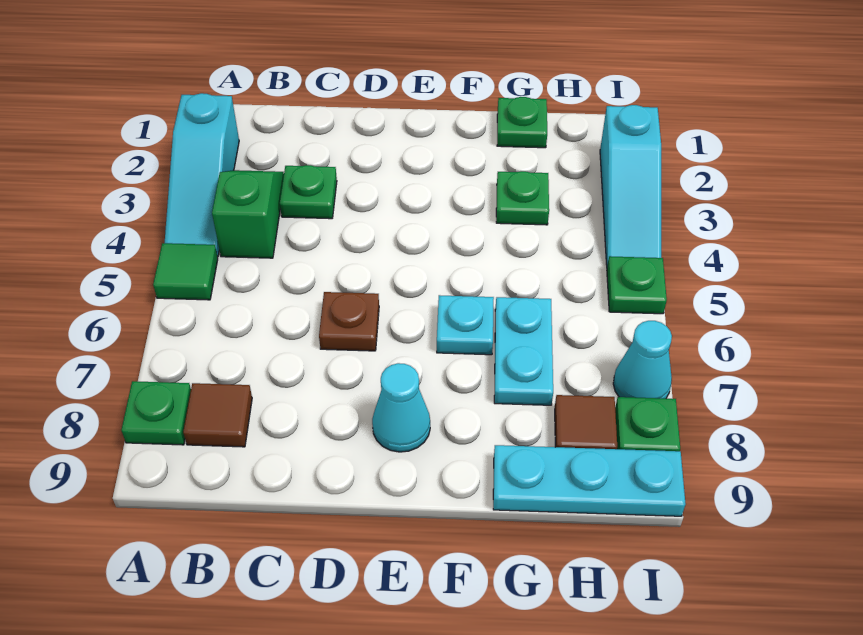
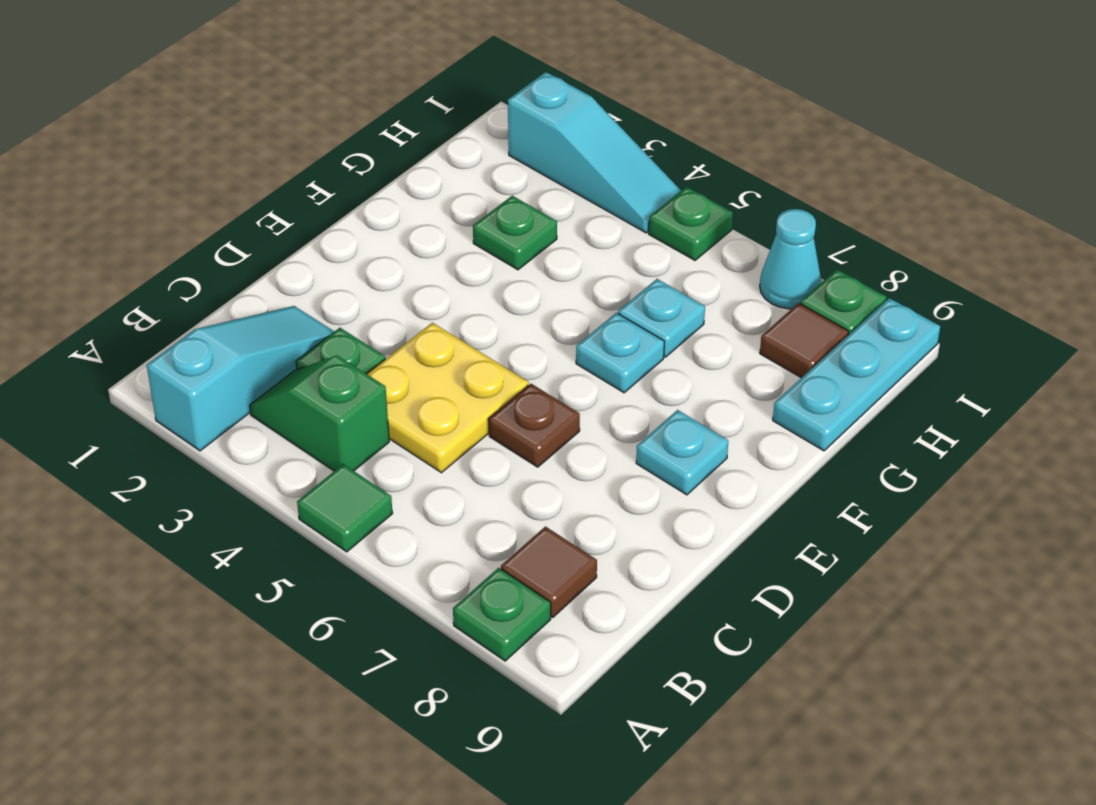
cyan 1x3 slope [165,93,239,257] -> cyan 1x3 slope turned to [147,306,334,451]
none -> yellow 2x2 plate [367,323,529,473]
cyan 1x1 cone [372,363,430,452] -> cyan 1x1 plate [636,410,728,495]
green 1x1 plate [497,97,547,148] -> none
cyan 1x2 plate [494,297,553,405] -> cyan 1x1 plate [618,279,705,357]

